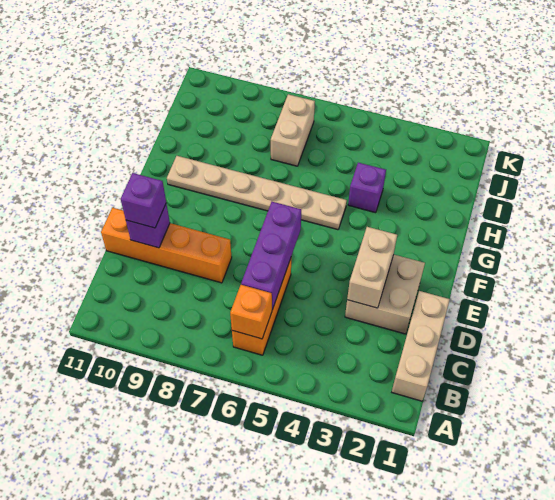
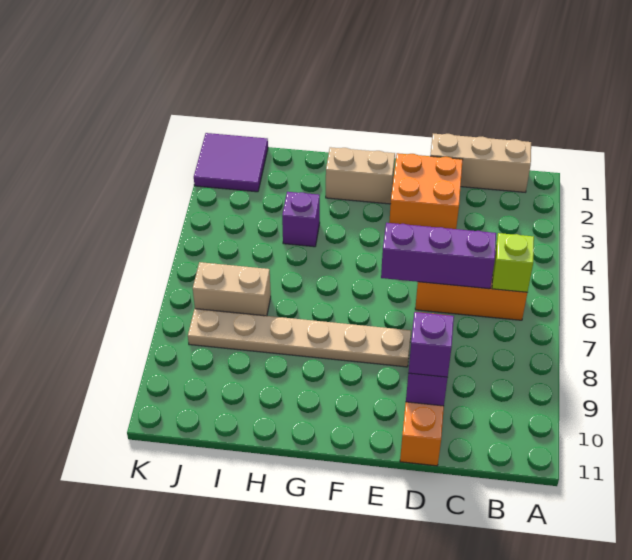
orange 1x1 brick [230,285,272,339] -> lime 1x1 brick [492,233,534,292]
tan 2x2 brick [345,255,425,334] -> orange 2x2 brick [389,153,463,229]
tan 1x2 brick [347,227,397,308] -> tan 1x2 brick moved to [326,147,395,204]
tan 1x6 plate [167,156,347,230] -> tan 1x6 plate turned to [188,309,411,367]
none -> purple 2x2 tile [194,133,268,192]

